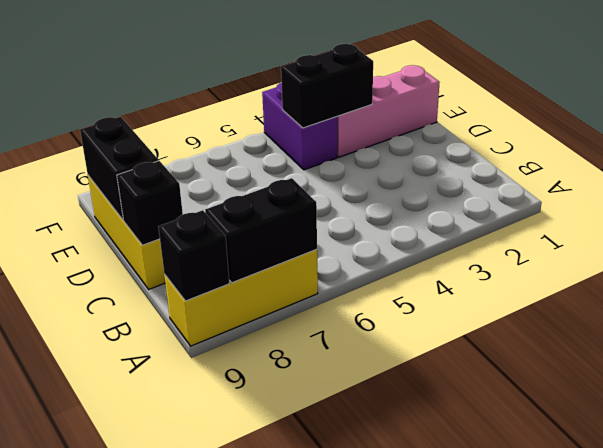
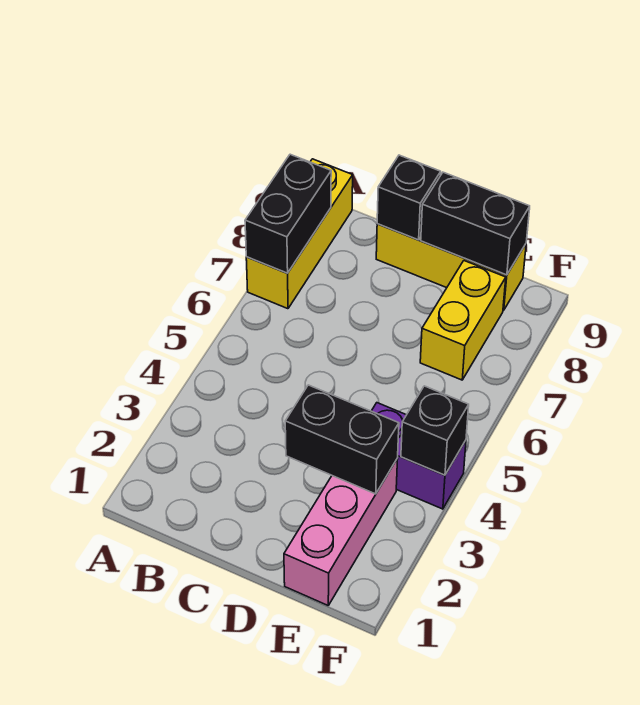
black 1x1 brick [158,210,229,301] -> black 1x1 brick moved to [401,386,469,475]
black 1x2 brick [281,44,373,128] -> black 1x2 brick turned to [285,385,399,494]
none -> yellow 1x2 brick [420,261,506,380]

